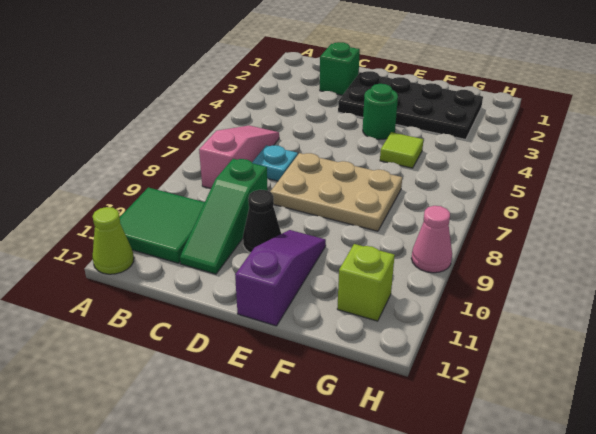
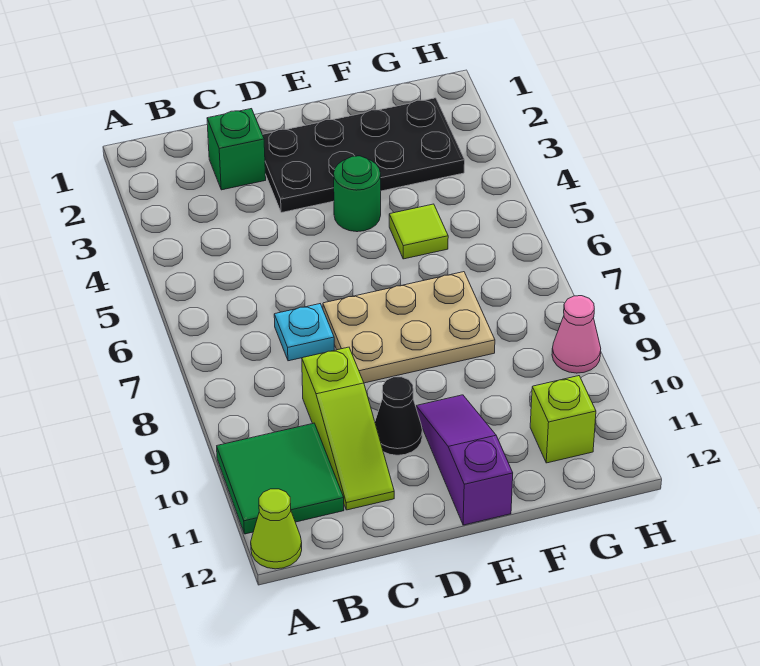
pink 1x3 slope [199,125,279,189] -> none
green 1x3 slope [180,159,268,274] -> lime 1x3 slope [302,347,394,510]

